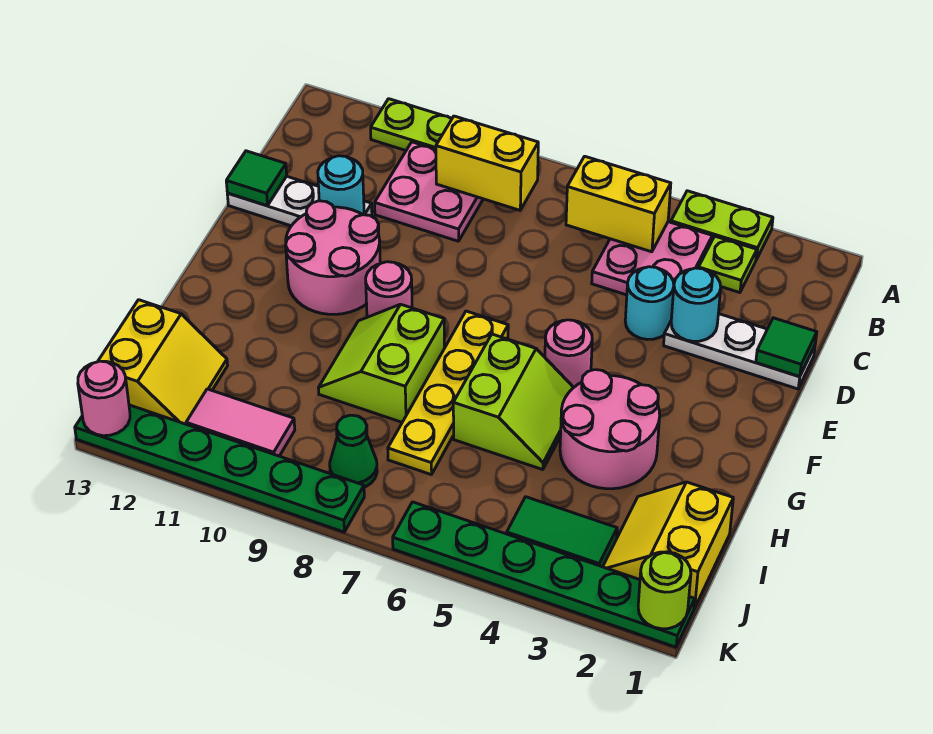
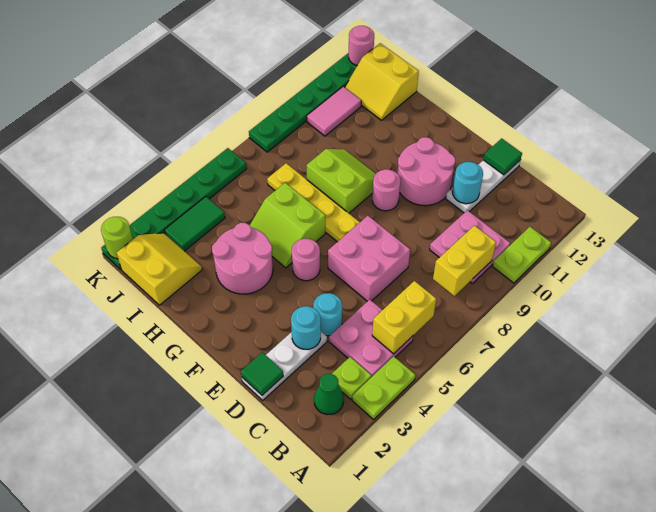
none -> pink 2x2 brick [328,216,410,301]
green 1x1 cone [330,415,377,487] -> green 1x1 cone moved to [314,374,344,415]

